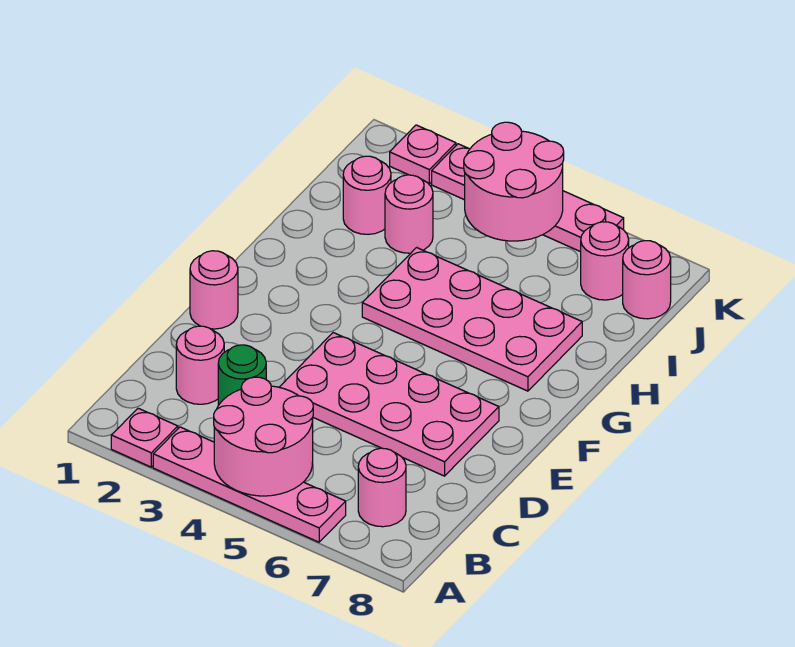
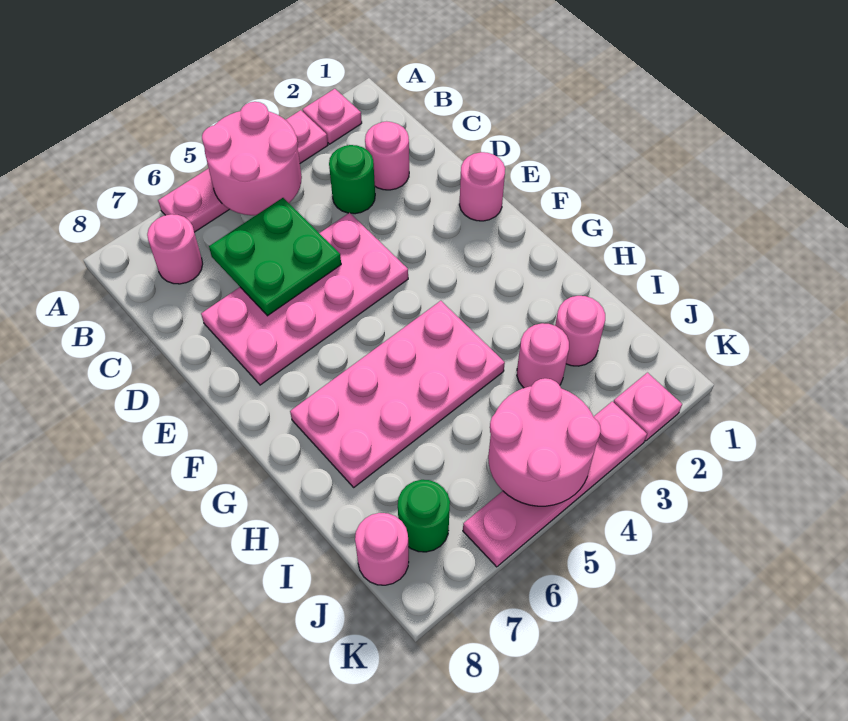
none -> green 2x2 plate [209,198,341,316]
pink 1x1 round brick [581,222,629,300] -> green 1x1 round brick [398,480,450,552]

